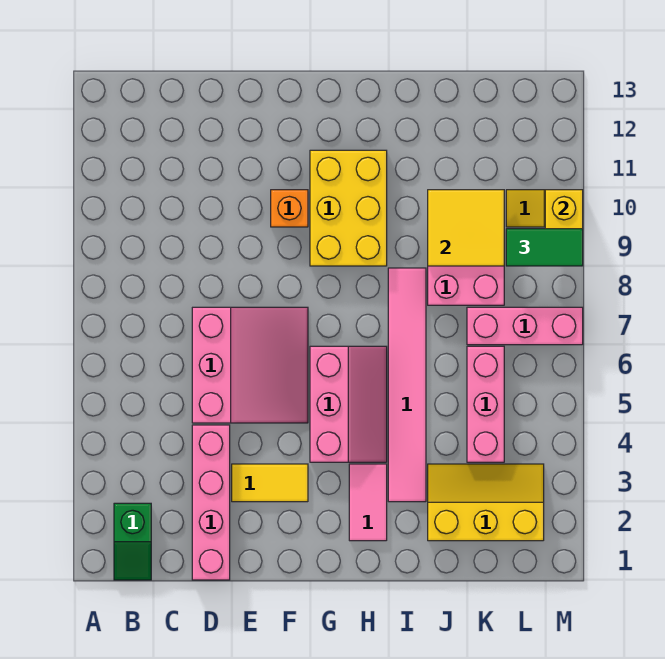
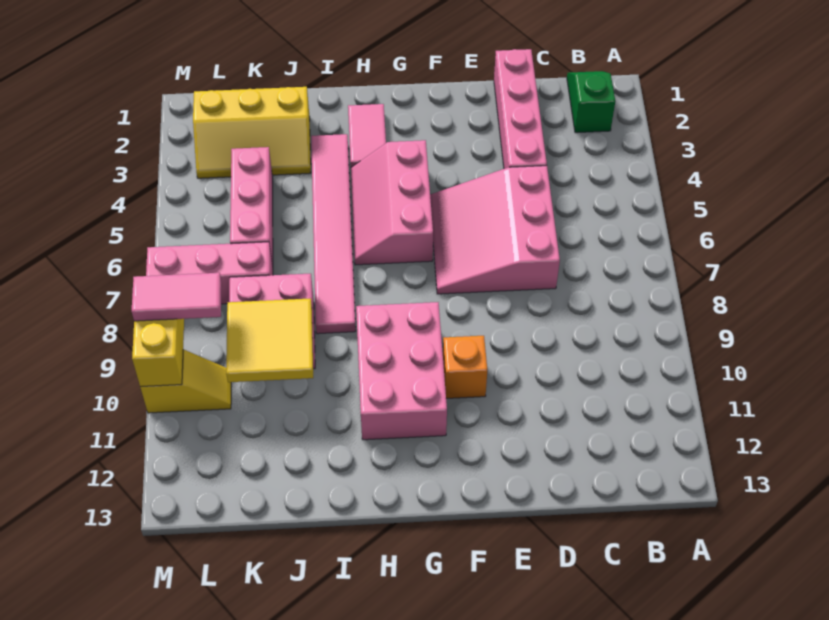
yellow 1x2 tile [232,464,308,502] -> none
yellow 2x3 brick [310,150,387,266] -> pink 2x3 brick [356,302,447,440]
green 1x2 tile [506,229,583,266] -> pink 1x2 tile [132,273,222,321]

